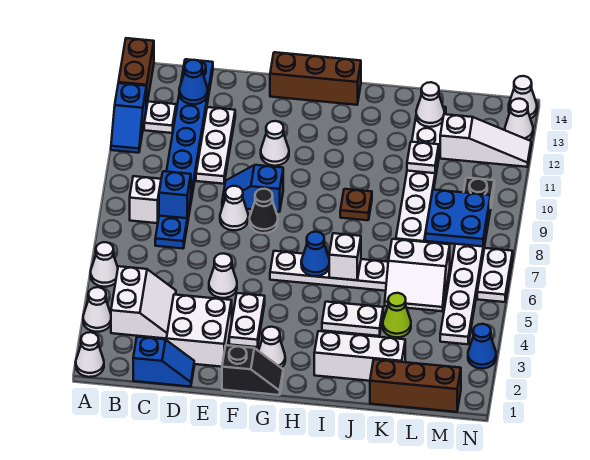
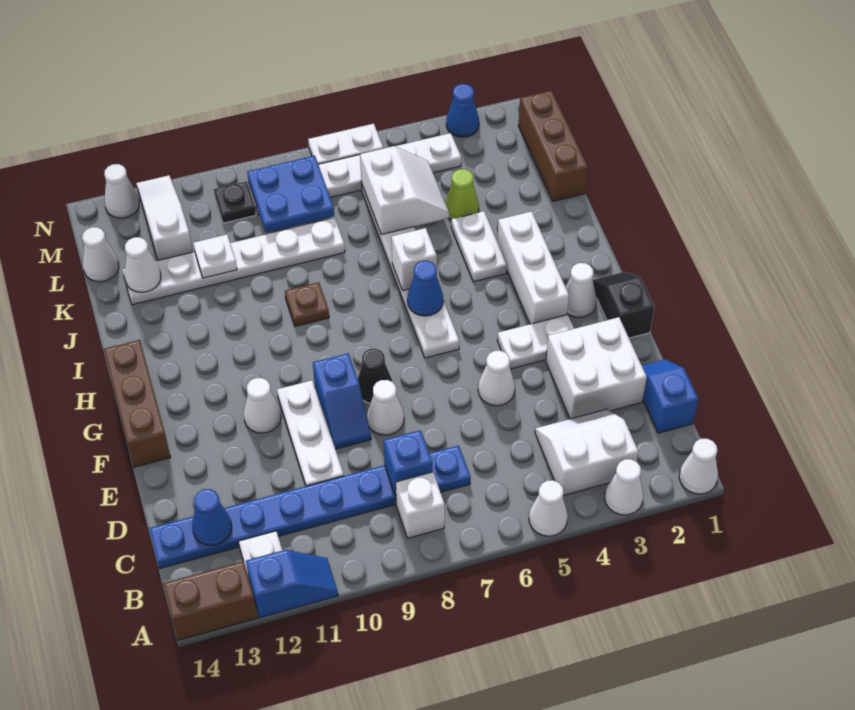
white 1x3 plate [196,107,235,184] -> white 1x3 plate turned to [277,380,344,486]
white 1x3 brick [314,331,405,381] -> white 1x3 brick moved to [497,211,569,324]
white 1x1 cone [509,76,537,119] -> white 1x1 cone moved to [82,227,119,282]

